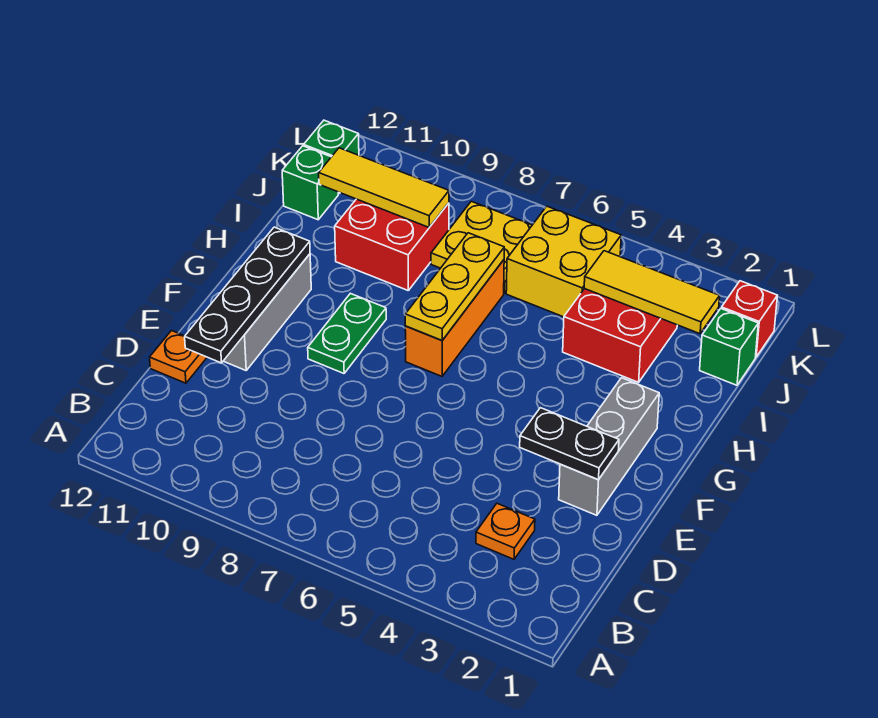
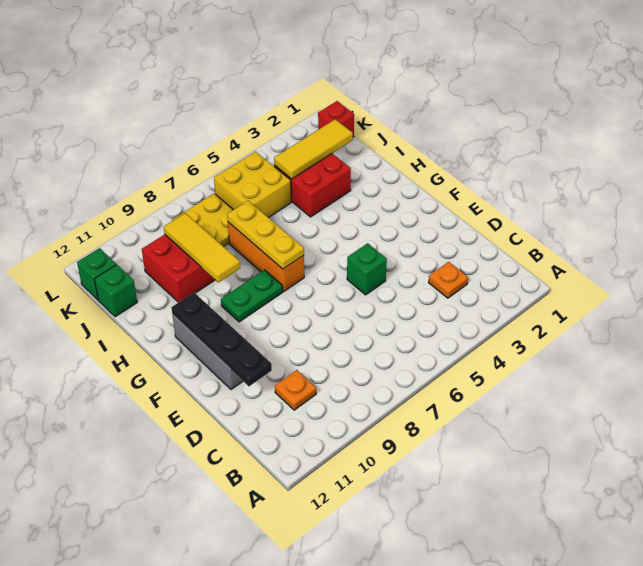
orange 1x1 plate [150,331,207,383] -> orange 1x1 plate moved to [275,370,316,410]
grey 1x3 brick [559,378,659,515] -> none
black 1x2 plate [520,408,619,480] -> none
green 1x2 plate [308,293,386,373] -> green 1x2 plate turned to [221,270,283,322]
green 1x1 brick [700,309,758,385] -> green 1x1 brick moved to [347,243,387,295]
yellow 1x3 tile [319,148,449,227] -> yellow 1x3 tile turned to [164,213,240,282]

